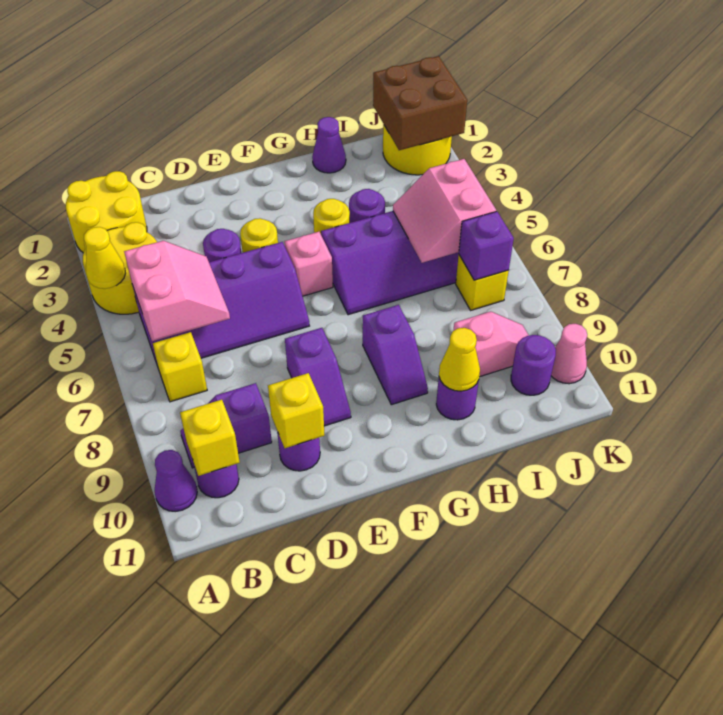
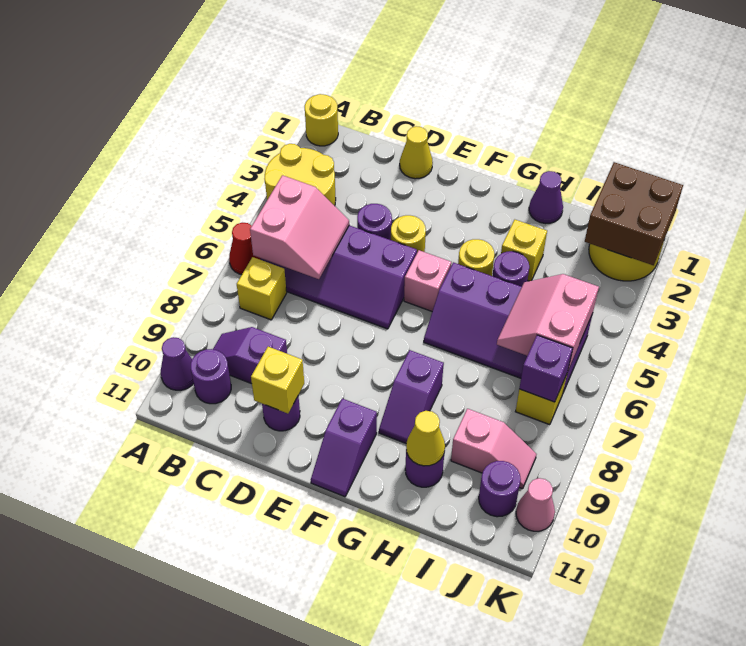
yellow 2x2 round brick [66,171,147,253] -> yellow 1x1 round brick [305,94,338,146]
yellow 1x1 cone [84,227,126,289] -> yellow 1x1 cone moved to [400,126,433,179]
none -> red 1x1 cone [229,223,261,275]
yellow 1x1 brick [180,400,240,476] -> yellow 1x1 brick moved to [501,220,547,281]
purple 1x2 slope [285,328,351,426] -> purple 1x2 slope moved to [311,399,377,497]

